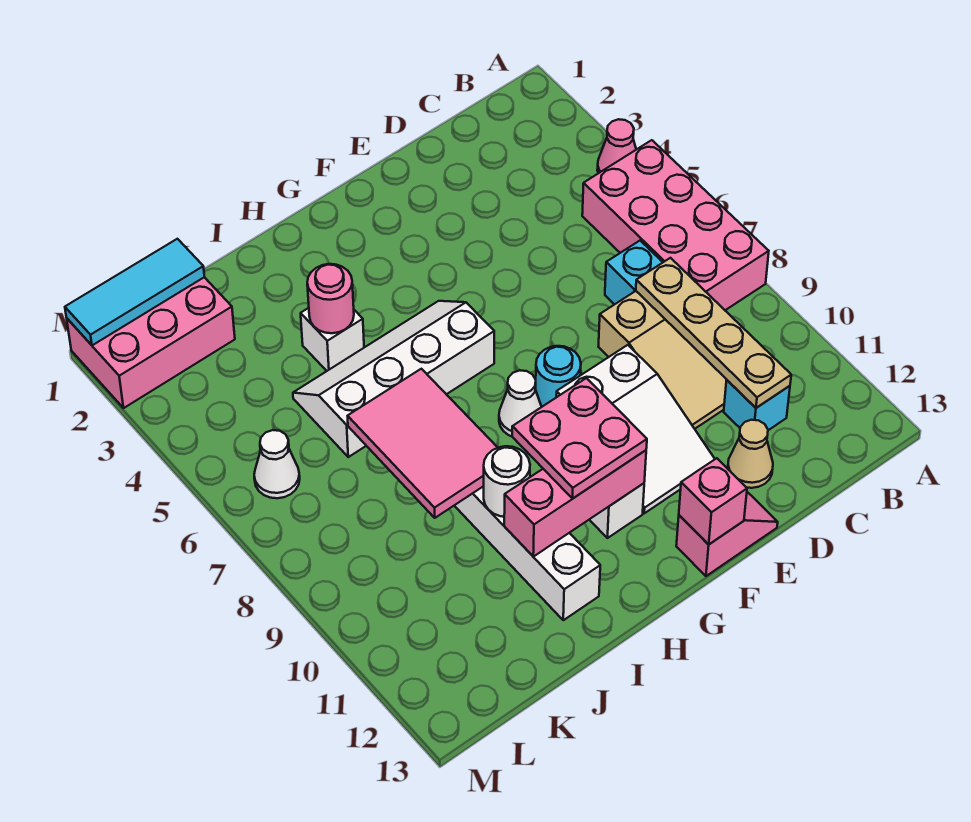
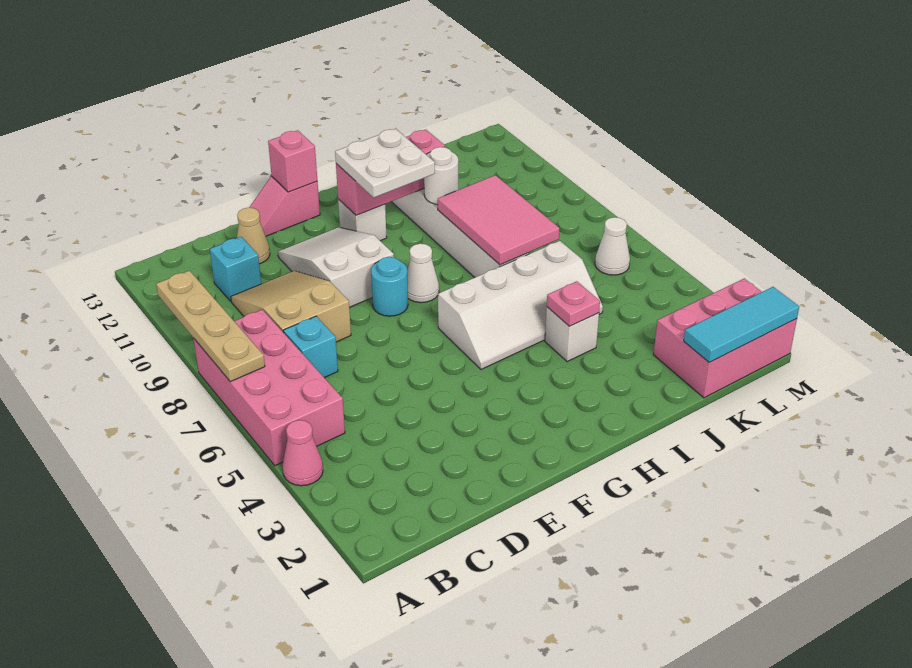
tan 1x4 plate [636,258,791,408] -> tan 1x4 plate moved to [156,271,265,382]
pink 2x2 plate [512,378,647,499] -> white 2x2 plate [335,129,435,197]
pink 1x1 round brick [307,264,354,333] -> pink 1x1 plate [547,281,600,326]

